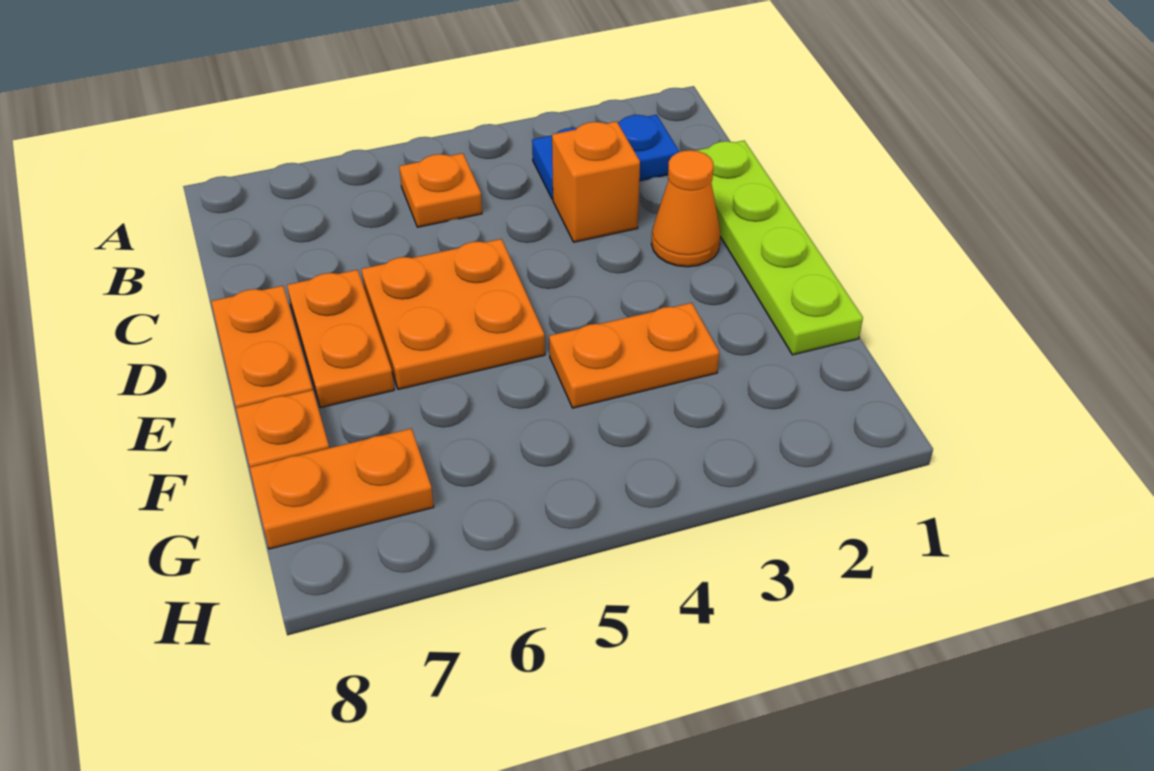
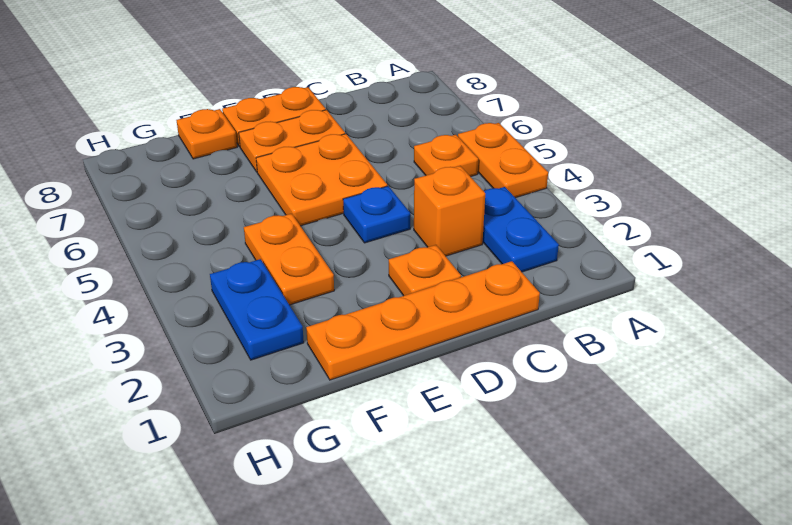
lime 1x4 plate [696,141,863,355] -> orange 1x4 plate [306,261,540,380]
orange 1x1 cone [652,150,720,267] -> orange 1x1 plate [389,245,461,296]
none -> blue 1x1 plate [343,186,410,243]
none -> blue 1x2 plate [210,259,304,360]
orange 1x2 plate [250,429,434,549] -> orange 1x2 plate moved to [458,123,548,198]

